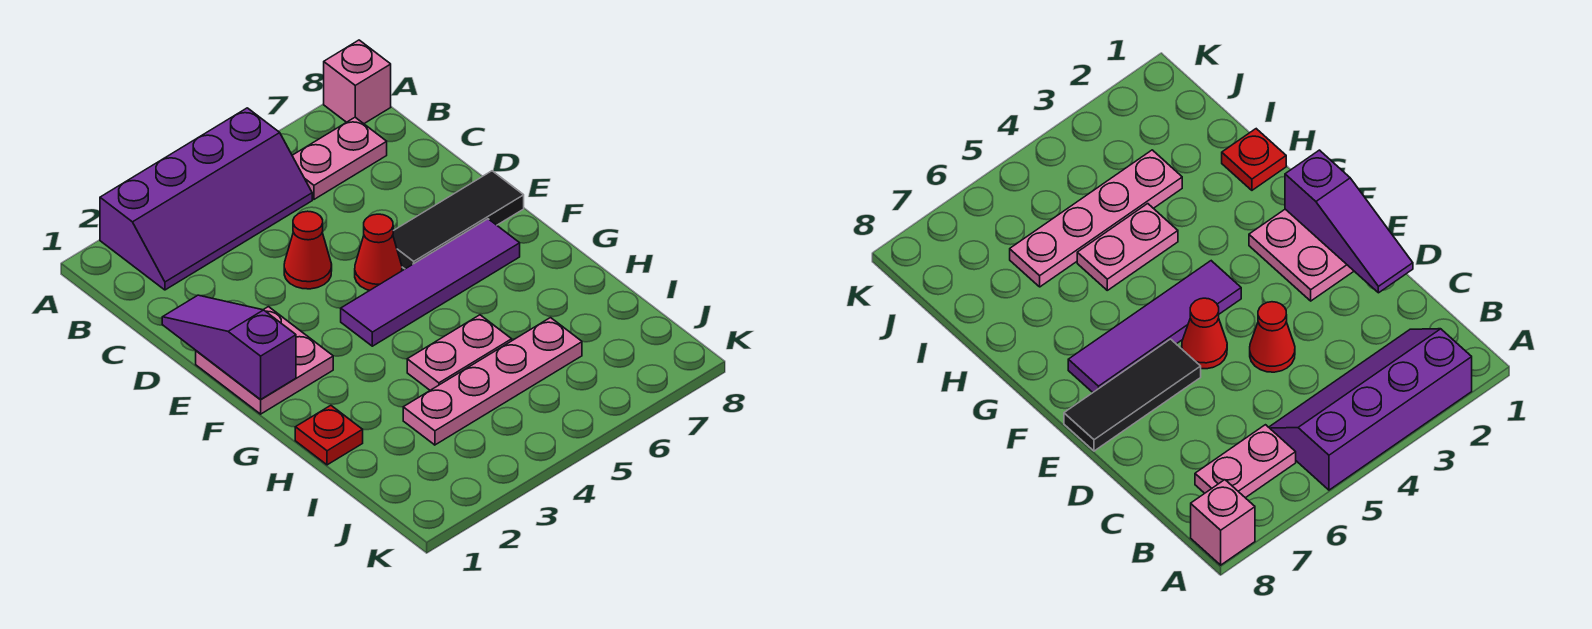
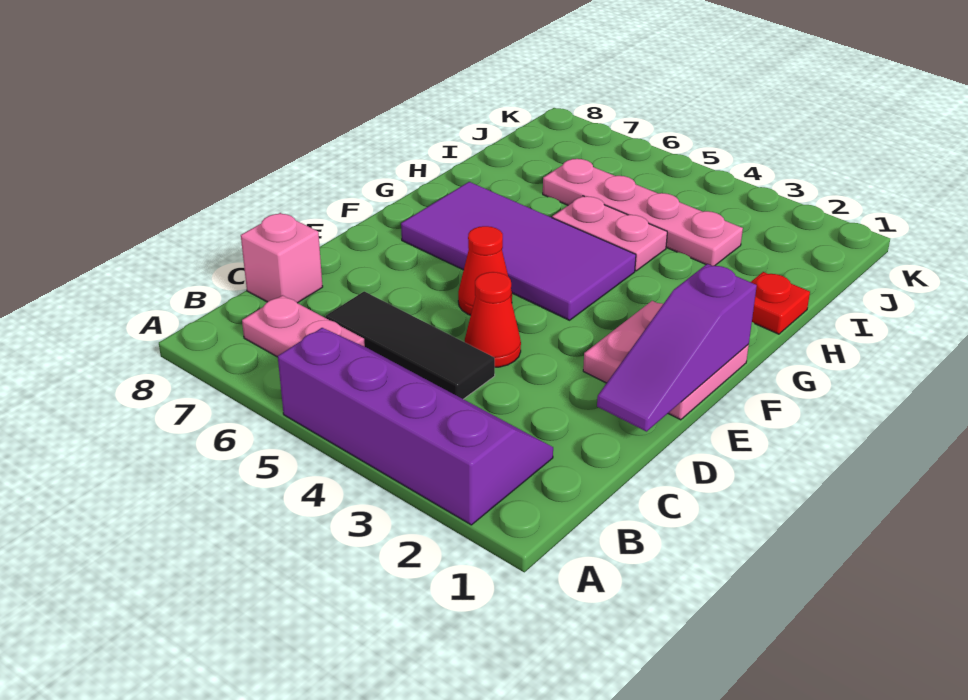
pink 1x1 brick [324,40,391,124] -> pink 1x1 brick moved to [241,213,323,303]
black 1x3 tile [393,171,524,269] -> black 1x3 tile moved to [326,291,495,399]
purple 1x4 tile [341,219,520,346] -> purple 2x4 tile [401,182,636,320]

